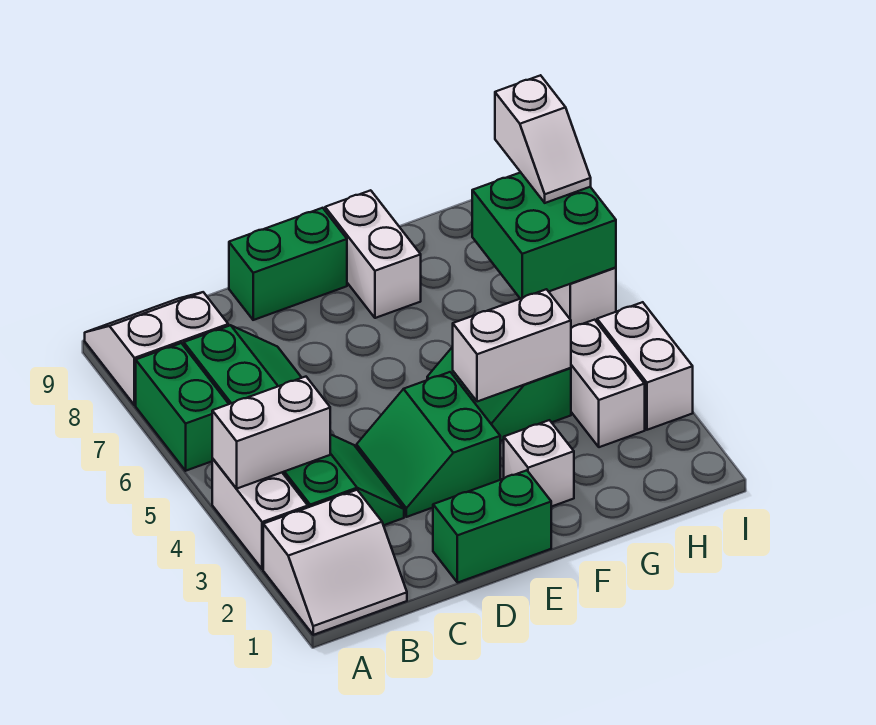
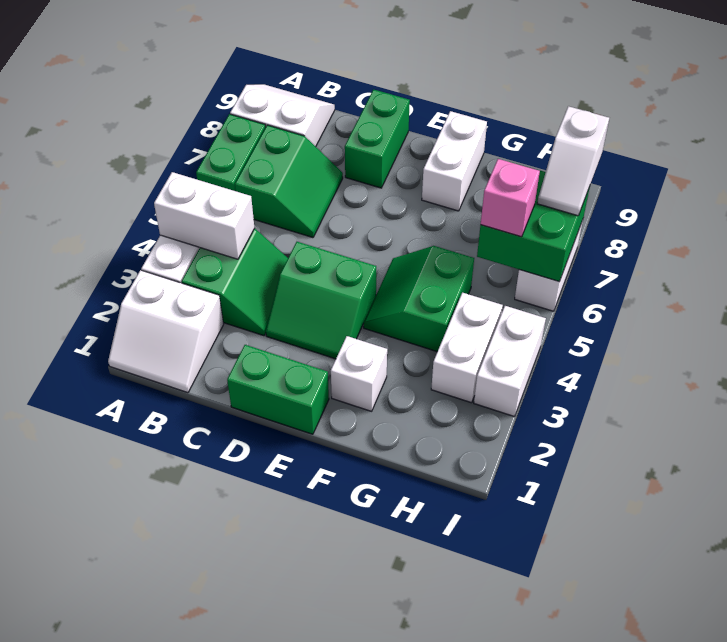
green 2x2 slope [357,372,500,517] -> green 2x2 slope turned to [266,242,376,359]
green 1x2 brick [229,208,347,320] -> green 1x2 brick turned to [345,89,410,188]
white 1x2 brick [453,289,571,402] -> none
none -> pink 1x1 brick [481,159,540,237]

